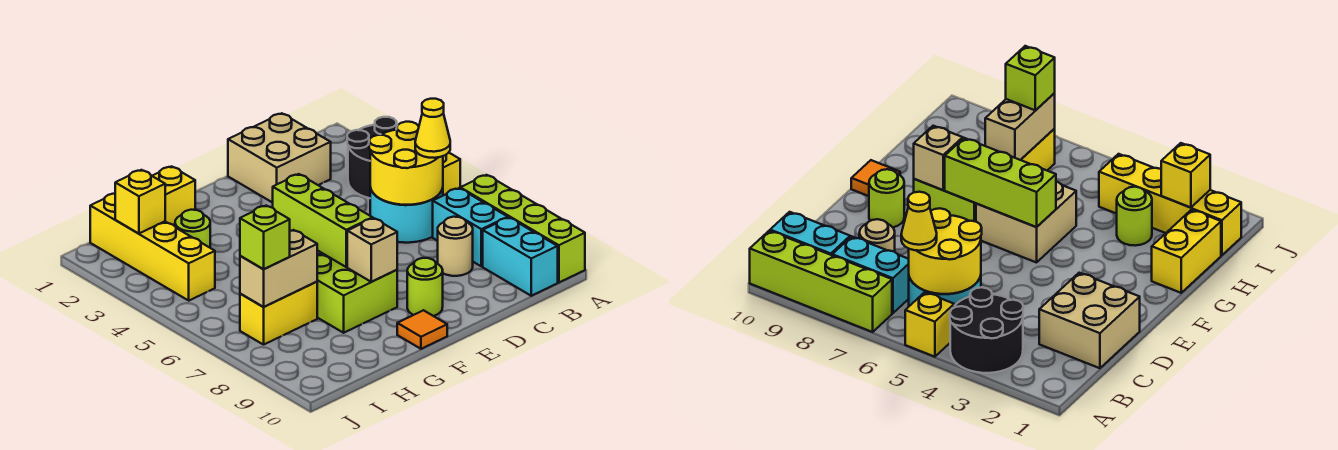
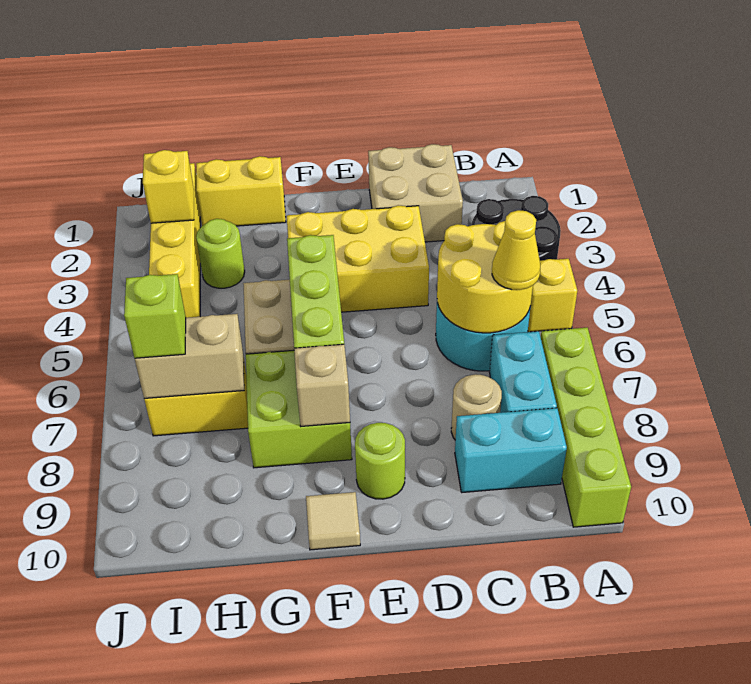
cyan 1x2 brick [483,218,558,296] -> cyan 1x2 brick turned to [455,408,567,492]
none -> yellow 2x3 brick [287,205,429,312]
orange 1x1 tile [397,310,447,349] -> tan 1x1 tile [306,492,360,550]

